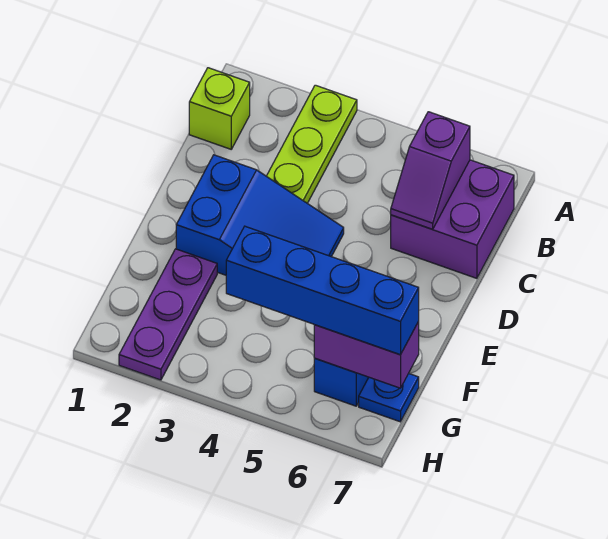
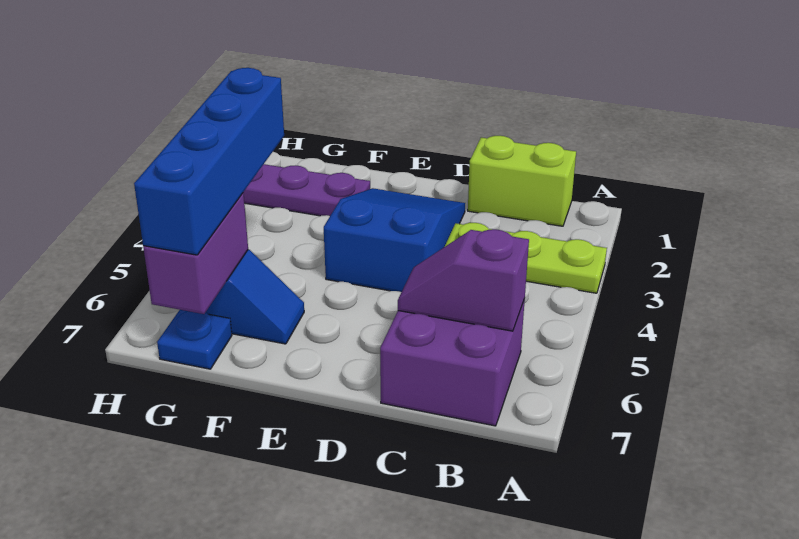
lime 1x1 brick [189,68,250,149] -> lime 1x2 brick [468,136,576,226]
blue 2x3 slope [176,155,344,275] -> blue 2x3 slope turned to [324,188,465,292]

